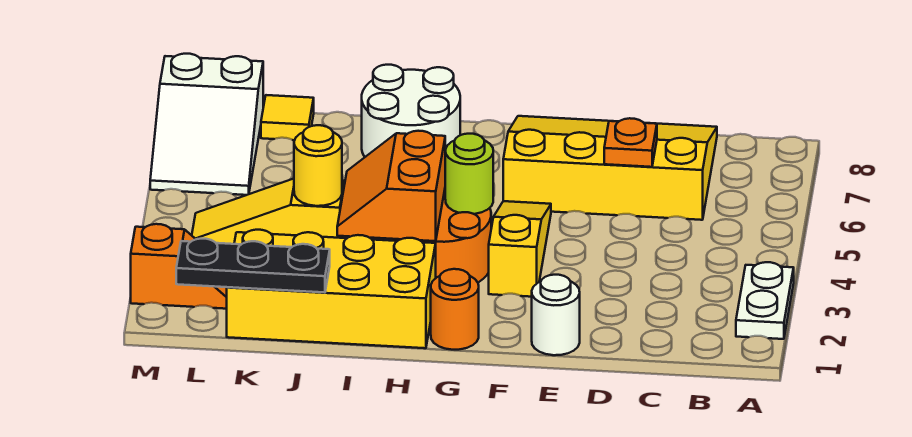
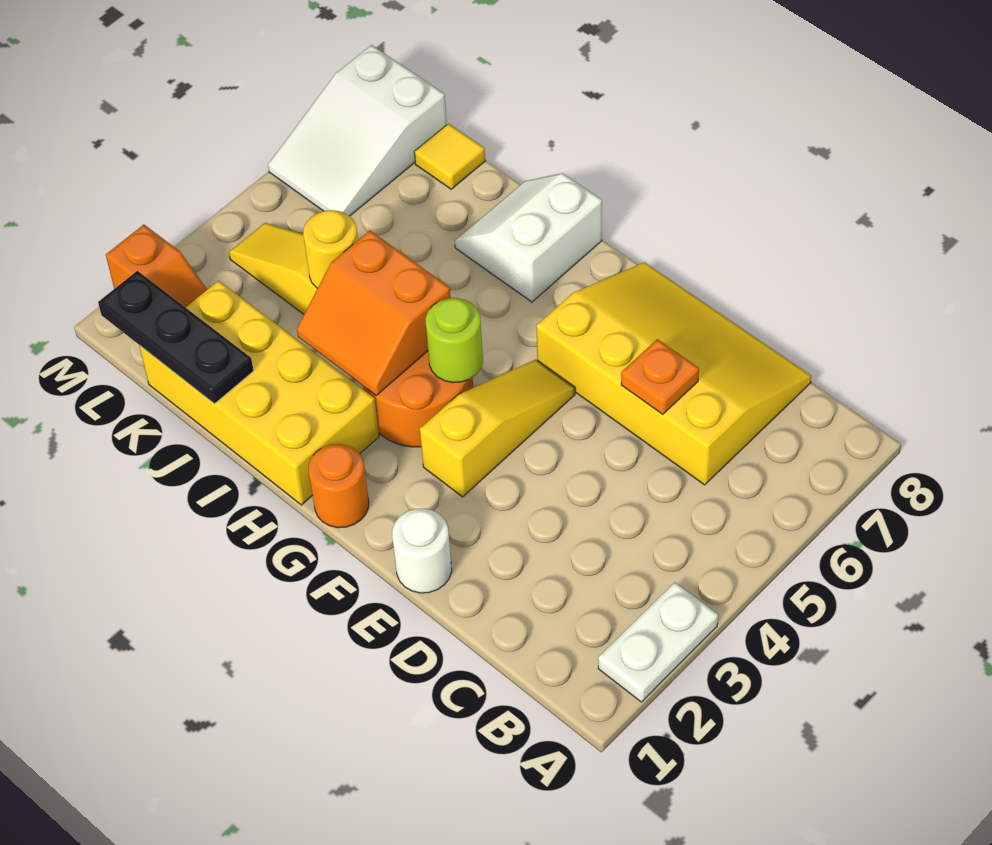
orange 2x2 slope [337,131,445,241] -> orange 2x2 slope turned to [297,231,451,395]
white 2x2 round brick [362,65,460,157] -> white 2x2 slope [455,173,602,302]

